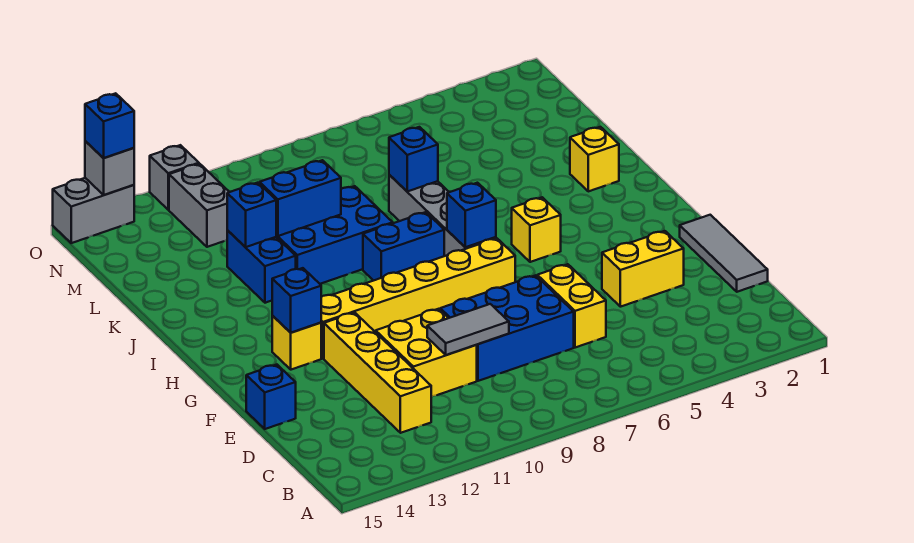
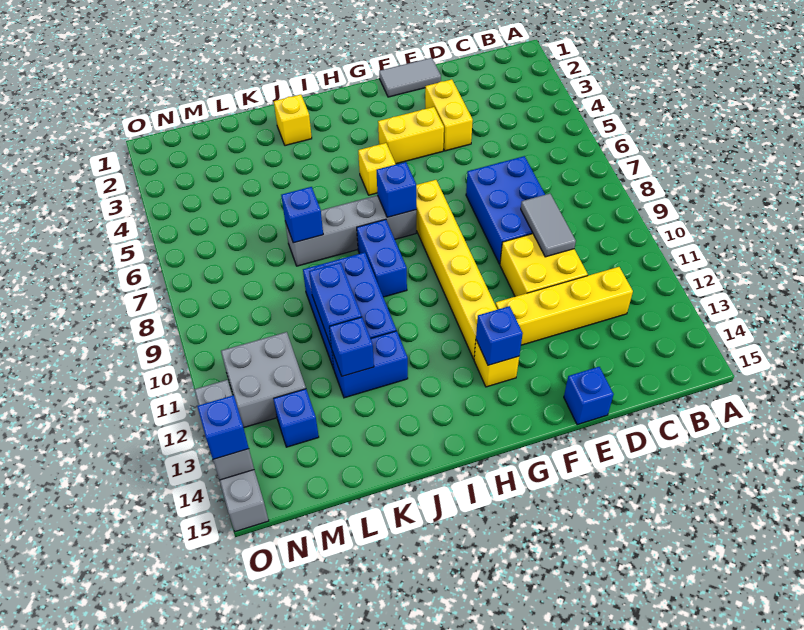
grey 1x3 tile [680,215,768,292] -> grey 1x2 tile [379,58,441,97]
yellow 1x2 brick [537,264,606,348] -> yellow 1x2 brick moved to [378,107,444,164]
grey 1x2 brick [169,164,229,247] -> grey 2x2 brick [221,332,306,428]
none -> blue 1x1 brick [273,389,319,447]

